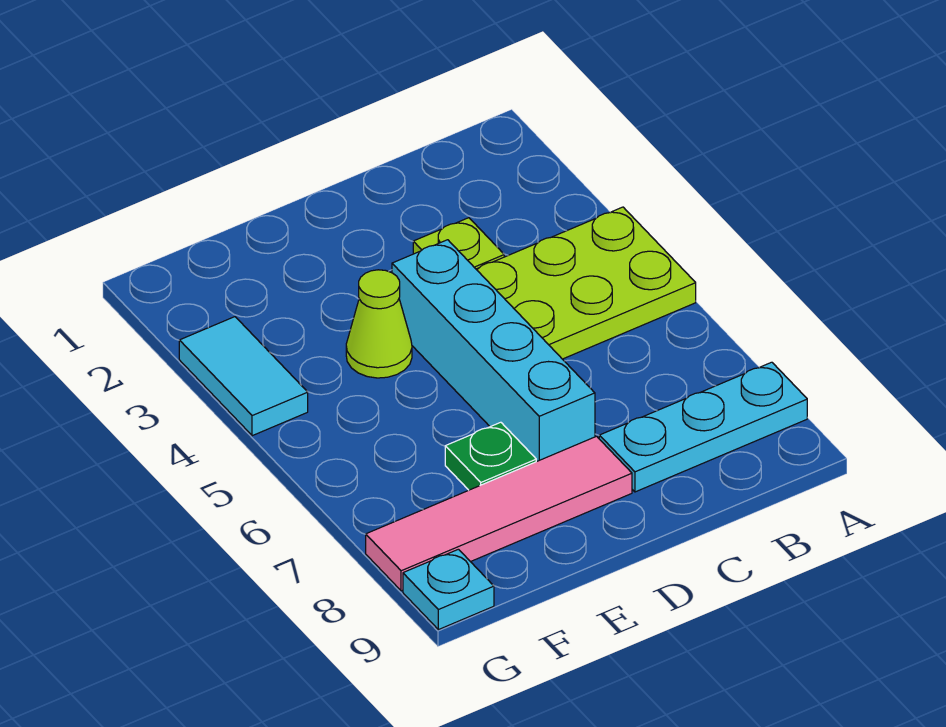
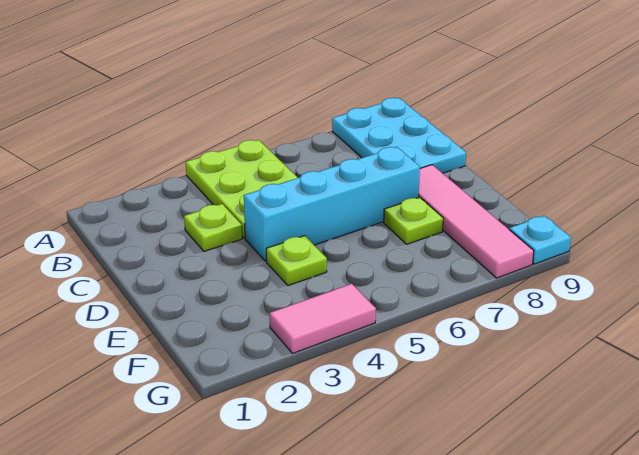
cyan 1x3 plate [599,362,807,492] -> cyan 2x3 plate [332,98,466,173]
lime 1x1 cone [346,270,412,378] -> lime 1x1 plate [266,236,327,286]
green 1x1 plate [445,422,536,490] -> lime 1x1 plate [384,197,443,244]
cyan 1x2 tile [179,317,308,436] -> pink 1x2 tile [270,284,376,353]

